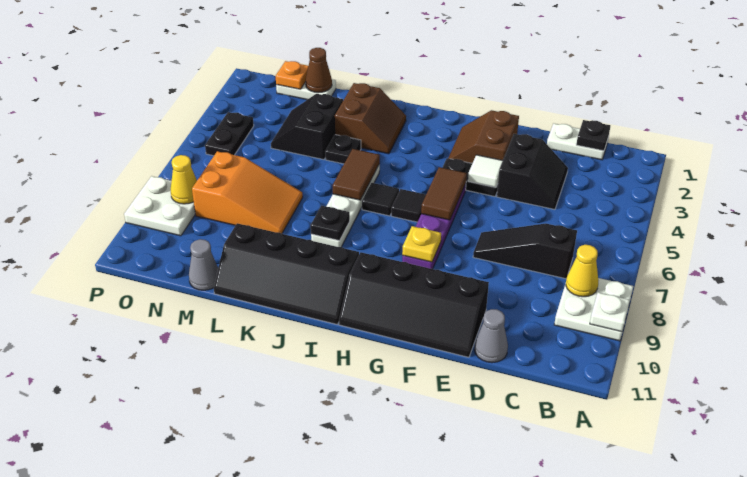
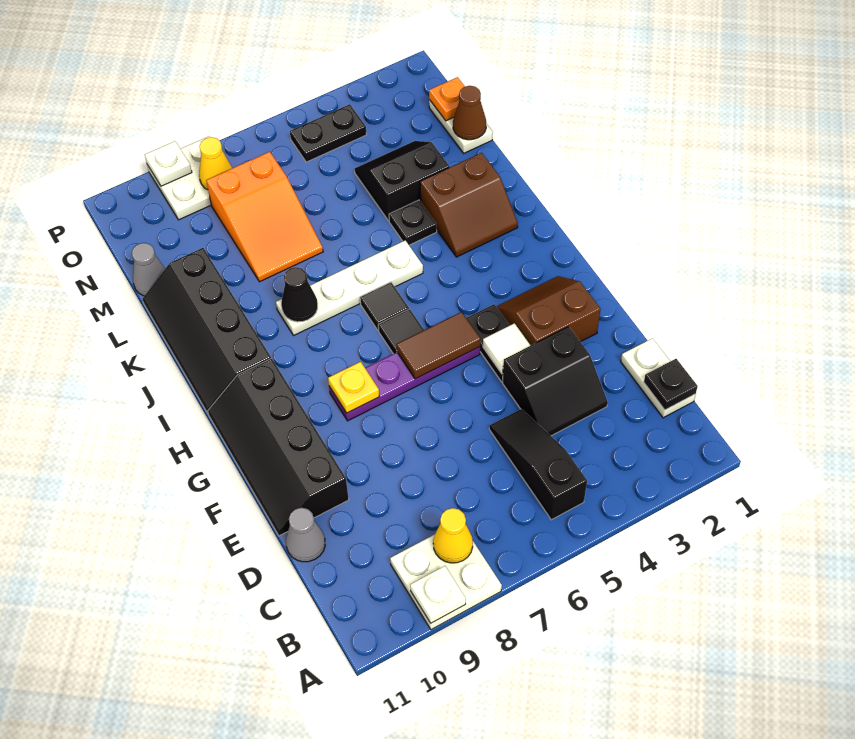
black 1x3 slope [473,224,577,279] -> black 1x3 slope moved to [489,409,587,520]
brown 1x2 tile [333,149,380,200] -> none
black 1x1 plate [311,206,350,241] -> black 1x1 cone [281,267,318,322]
none -> white 1x1 plate [145,141,192,186]

